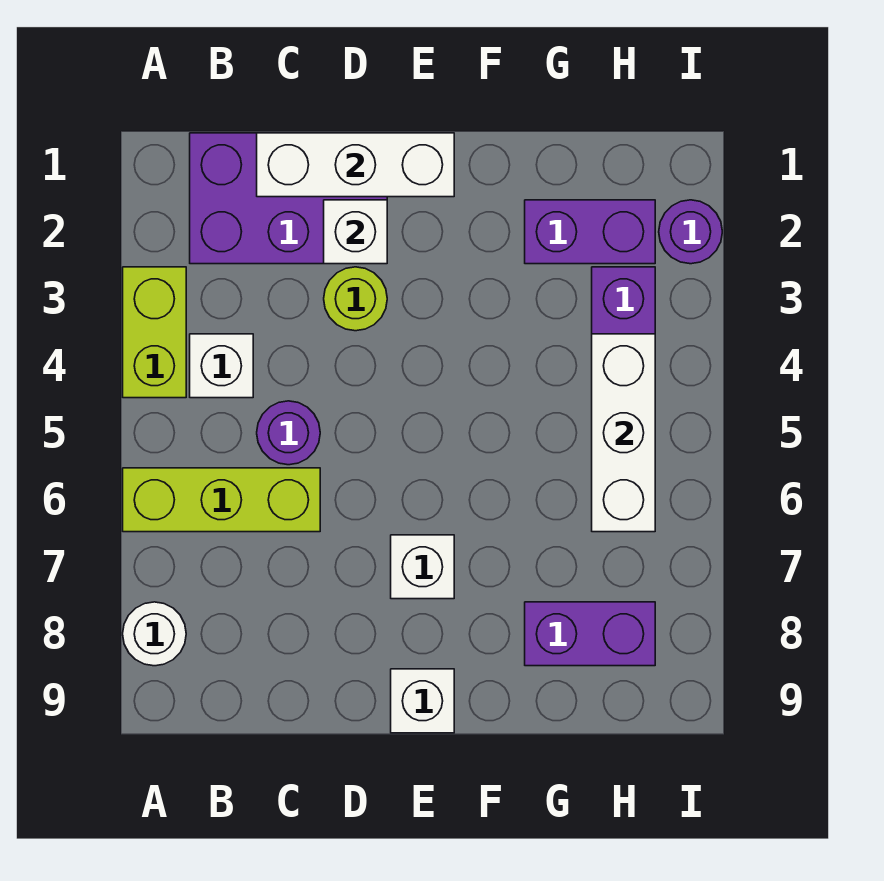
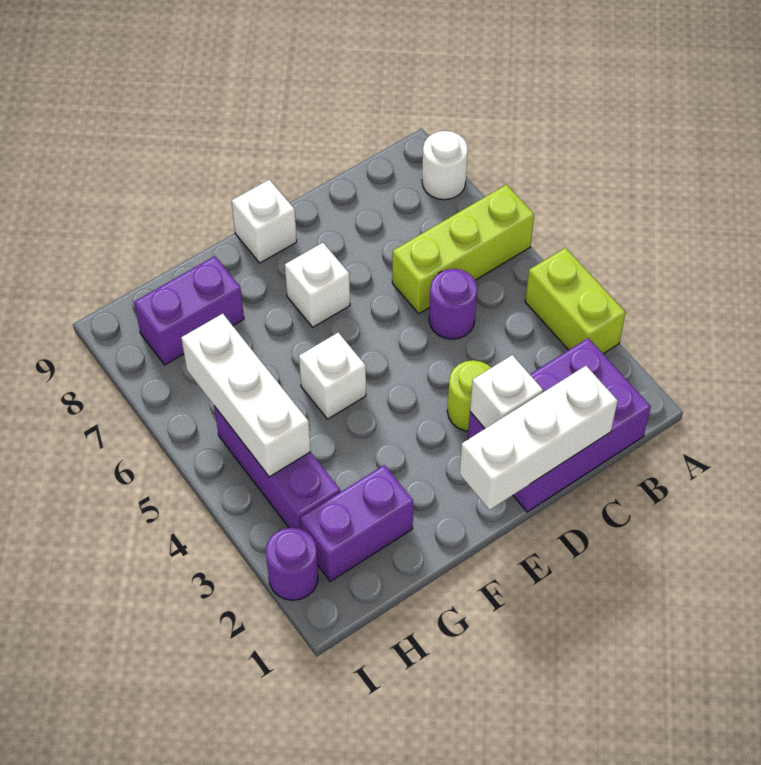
white 1x1 brick [190,334,253,398] -> white 1x1 brick moved to [299,333,366,419]

